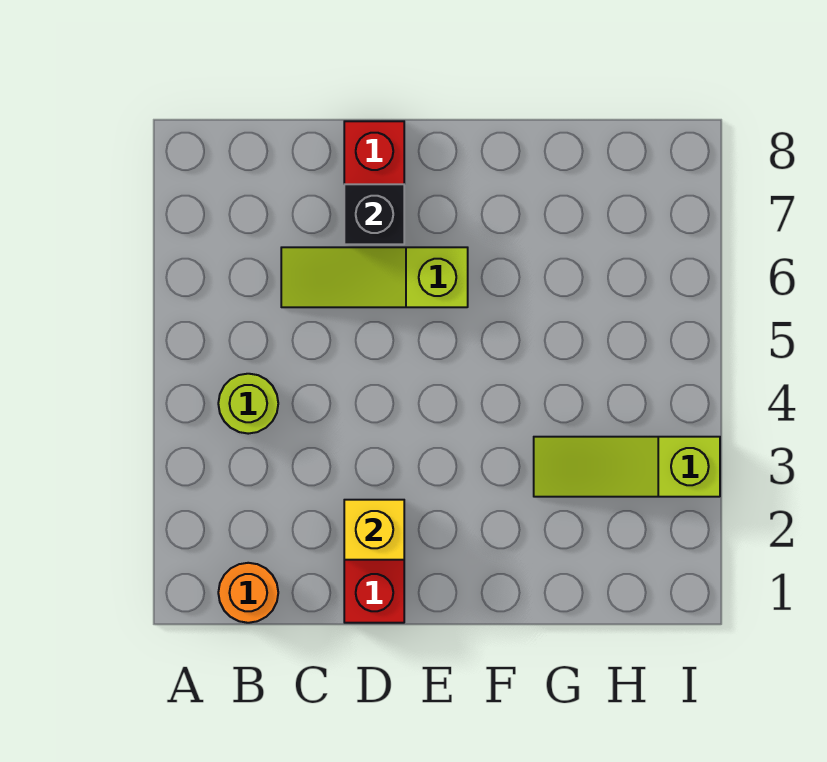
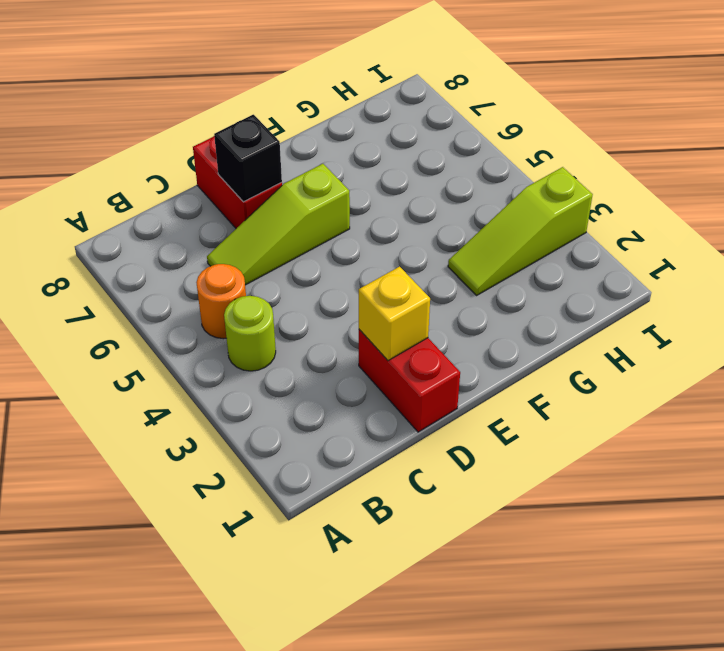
orange 1x1 round brick [218,563,278,623] -> orange 1x1 round brick moved to [196,264,246,339]

